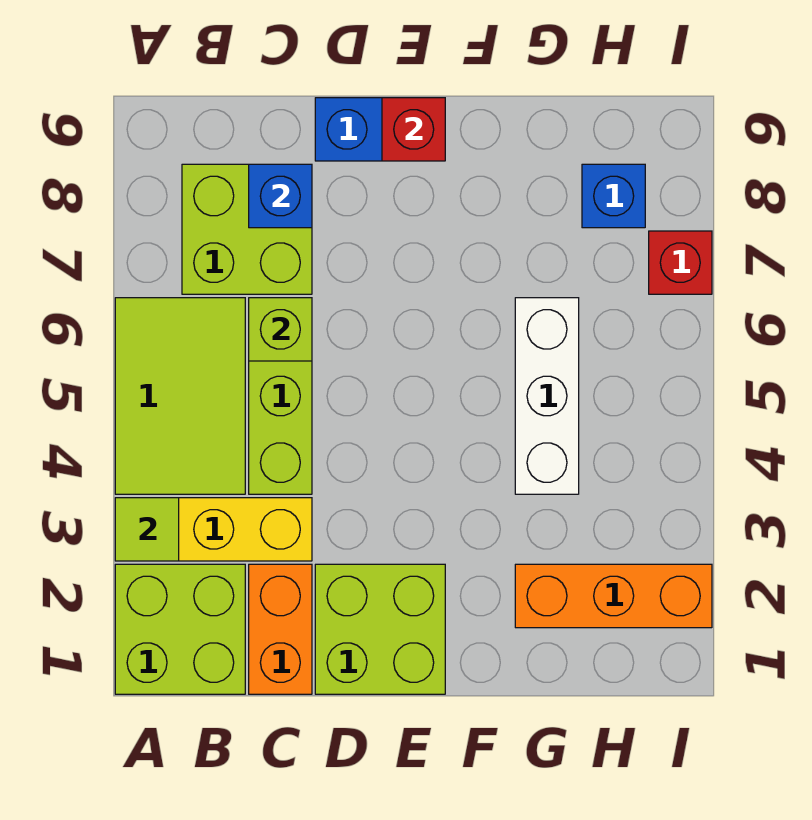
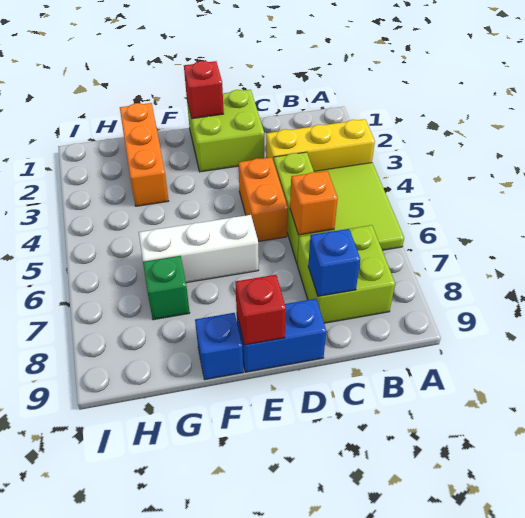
lime 2x2 brick [115,564,245,694] -> none
lime 1x1 tile [115,498,179,561] -> none
orange 1x2 brick [249,564,312,694] -> orange 1x2 brick moved to [239,157,288,242]
lime 1x1 brick [249,298,312,361] -> orange 1x1 brick [290,171,338,235]
orange 1x3 brick [515,564,712,628] -> orange 1x3 brick turned to [120,103,169,206]
white 1x3 brick [515,298,579,494] -> white 1x3 brick turned to [139,215,259,283]
none -> green 1x1 brick [143,256,190,320]
blue 1x1 brick [582,164,645,228] -> blue 1x1 brick moved to [195,313,243,380]
red 1x1 brick [649,231,712,294] -> red 1x1 brick moved to [184,61,224,119]

